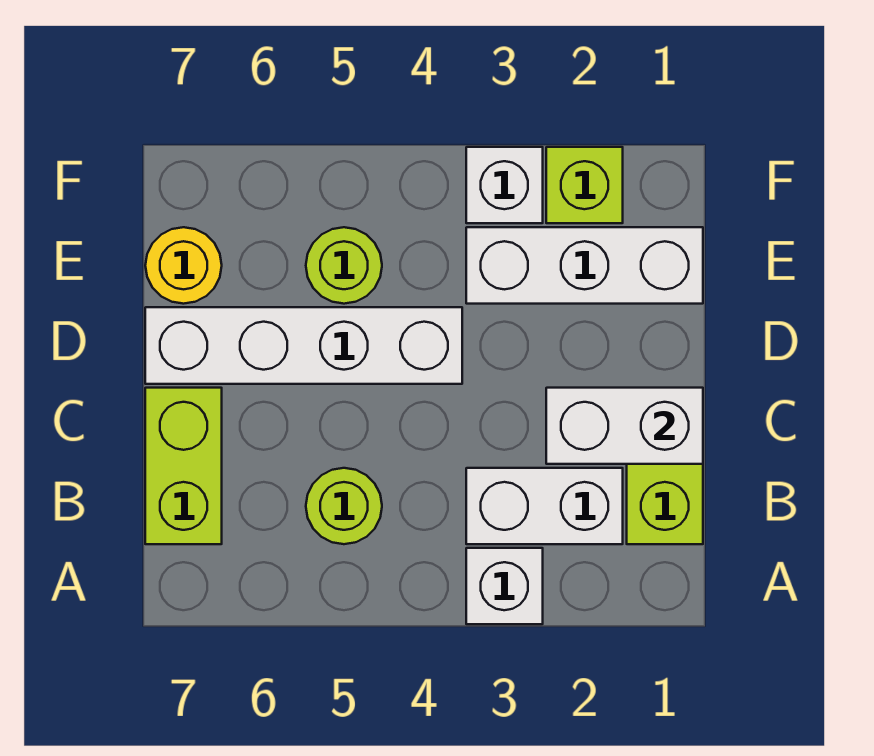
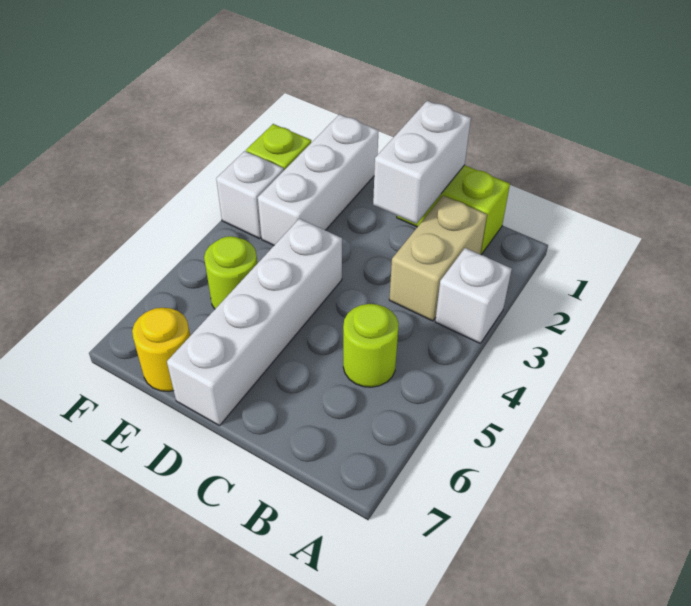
white 1x2 brick [466,468,623,544] -> tan 1x2 brick [389,196,487,321]
lime 1x2 brick [145,388,222,544] -> none

